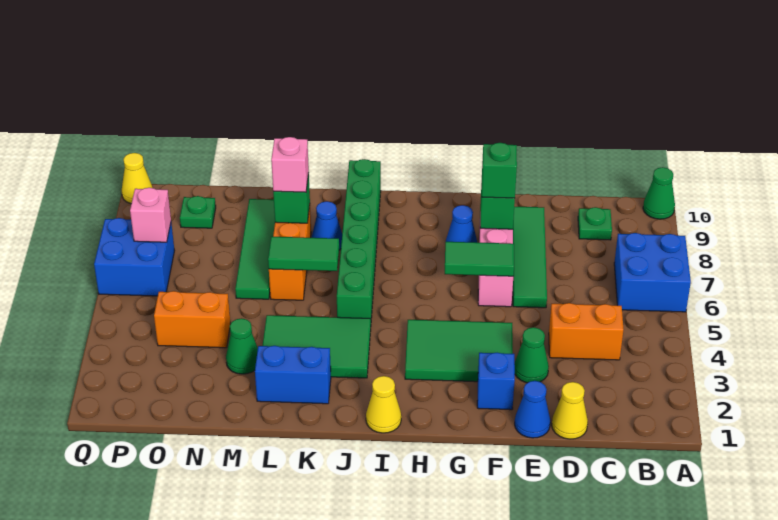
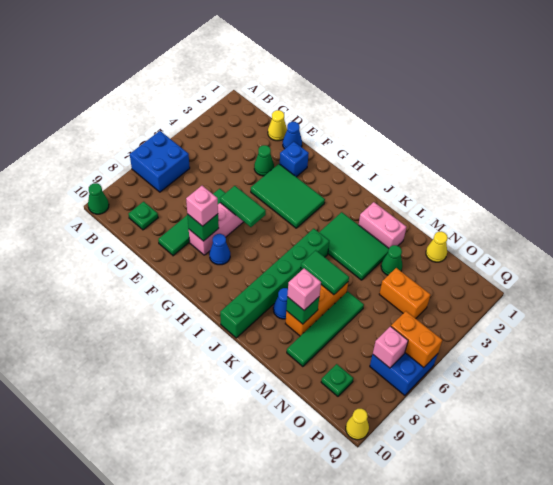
orange 1x2 brick [549,303,623,360] -> orange 1x2 brick moved to [391,311,442,368]
green 1x1 brick [482,143,517,198] -> pink 1x1 brick [186,186,218,226]
yellow 1x1 cone [366,376,401,433] -> yellow 1x1 cone moved to [426,231,448,262]
blue 1x2 brick [255,346,331,404] -> pink 1x2 brick [359,202,406,248]

